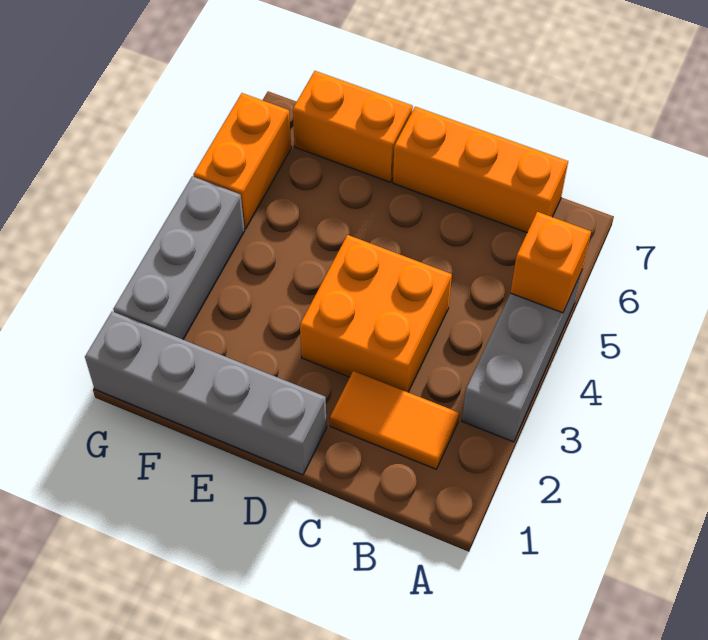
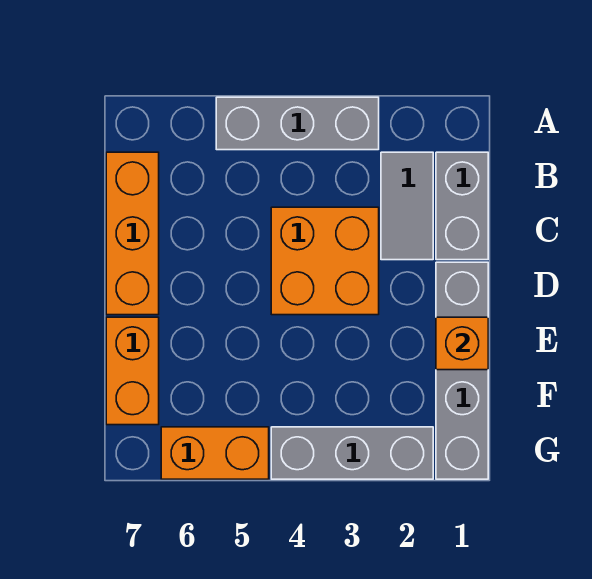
orange 1x1 brick [510,212,591,313] -> orange 1x1 brick moved to [436,317,488,370]
none -> grey 1x2 brick [436,152,488,260]
orange 1x2 tile [330,371,459,469] -> grey 1x2 tile [381,152,433,260]

